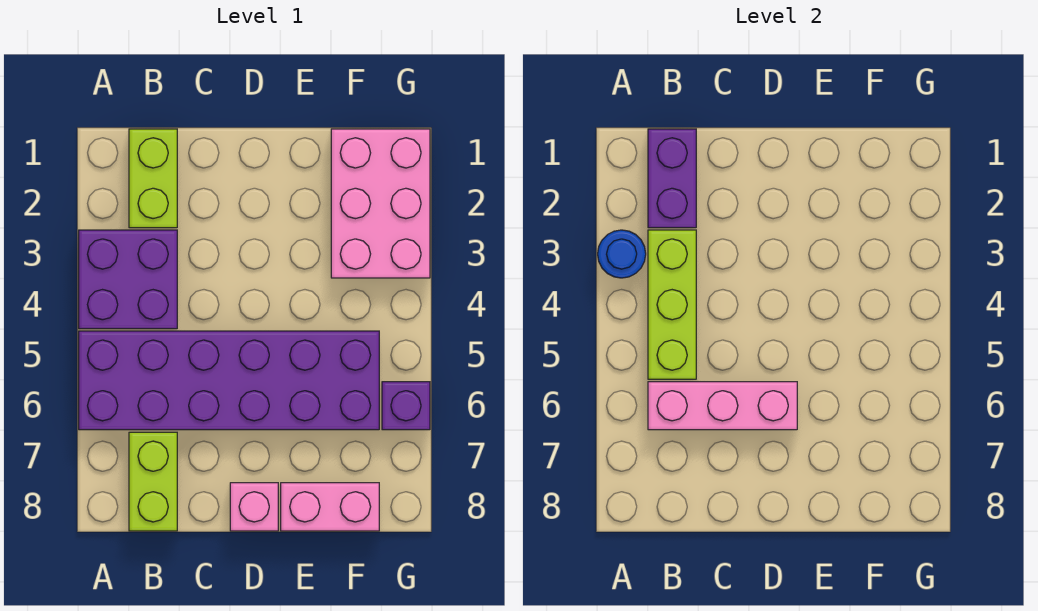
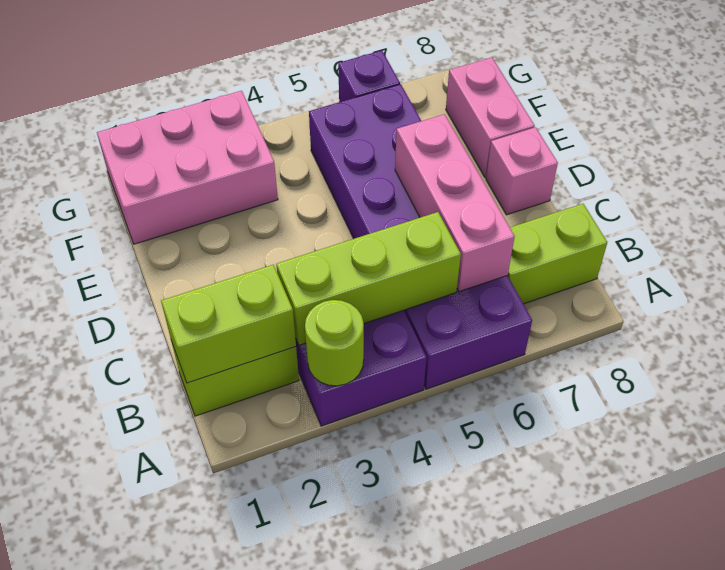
blue 1x1 round brick [598,230,646,278] -> lime 1x1 round brick [305,300,364,386]
purple 1x2 brick [648,129,696,228] -> lime 1x2 brick [161,265,296,383]

